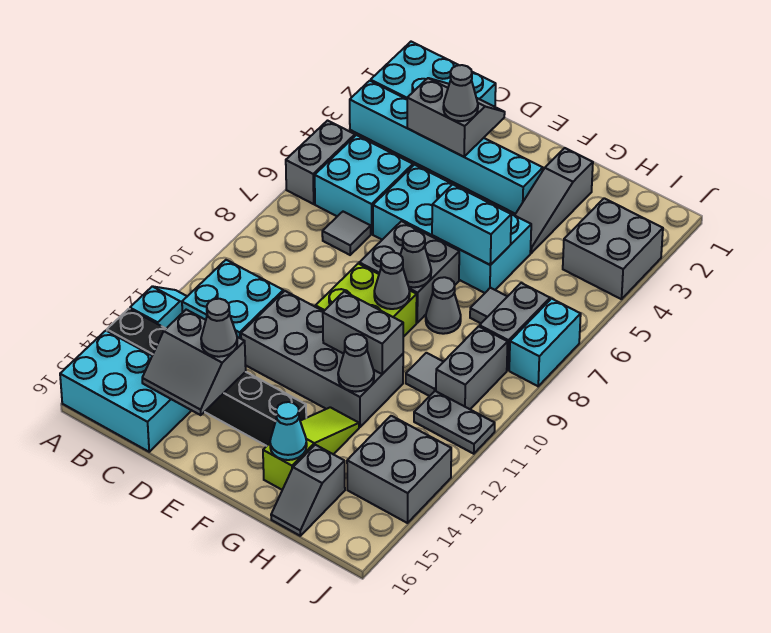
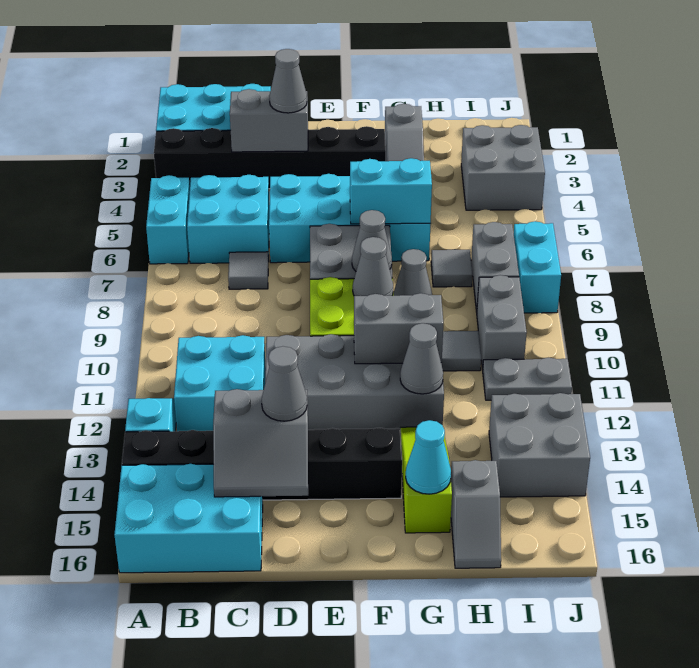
cyan 1x6 brick [350,81,543,214] -> black 1x6 brick [154,126,386,189]
grey 1x2 brick [286,121,355,204] -> cyan 1x2 brick [146,175,190,264]

